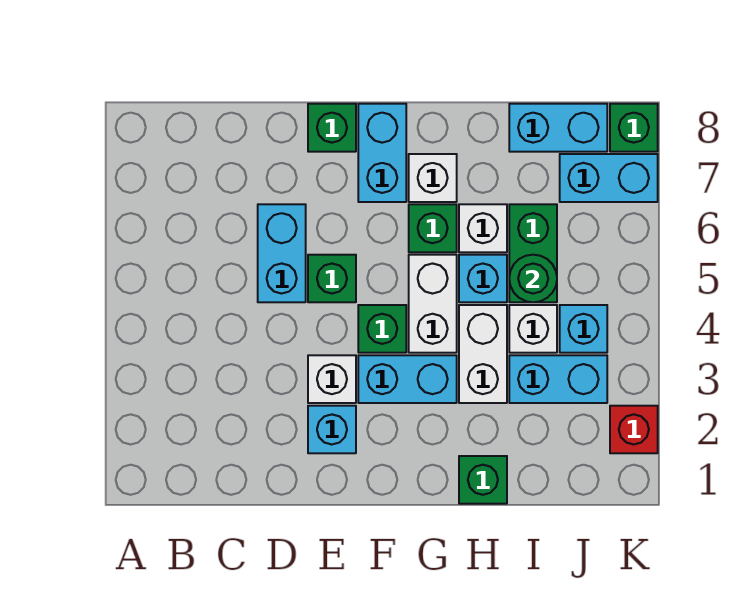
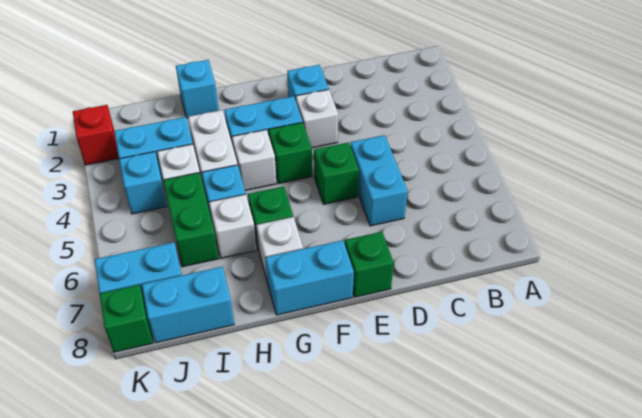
cyan 1x2 brick [358,104,406,202] -> cyan 1x2 brick turned to [265,240,354,315]
white 1x2 brick [409,255,457,353] -> white 1x1 brick [232,130,277,190]
green 1x1 brick [459,456,507,504] -> cyan 1x1 brick [176,60,219,118]
green 1x1 round brick [509,255,557,302] -> none

